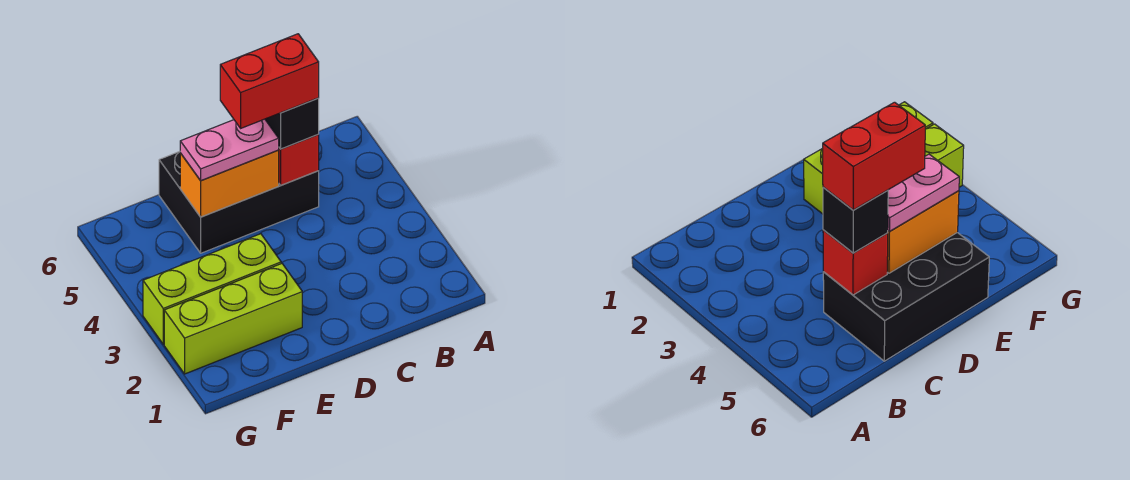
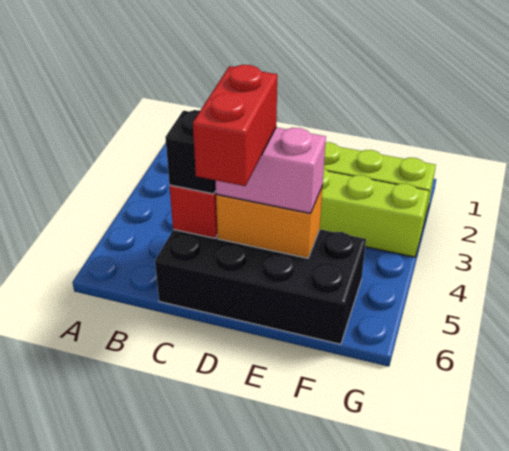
black 2x3 brick [159,152,319,253] -> black 2x4 brick [155,229,366,344]
red 1x2 brick [220,34,319,128] -> red 1x2 brick turned to [193,65,277,186]
pink 1x2 plate [180,119,279,181] -> pink 1x2 brick [216,127,326,213]

